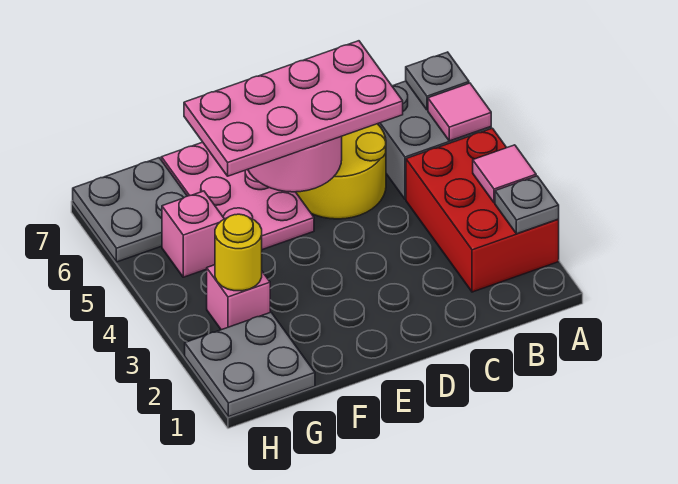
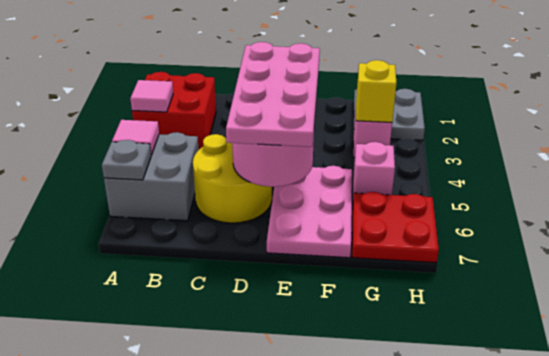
red 2x3 brick [406,128,559,292] -> red 2x2 brick [132,72,216,149]
grey 1x1 plate [495,176,559,234] -> none
pink 2x4 plate [184,41,403,176] -> pink 2x4 plate turned to [226,42,320,147]
yellow 1x1 round brick [215,214,262,291] -> yellow 1x1 brick [356,60,396,122]
grey 2x2 plate [73,158,187,262] -> red 2x2 plate [352,192,439,263]

